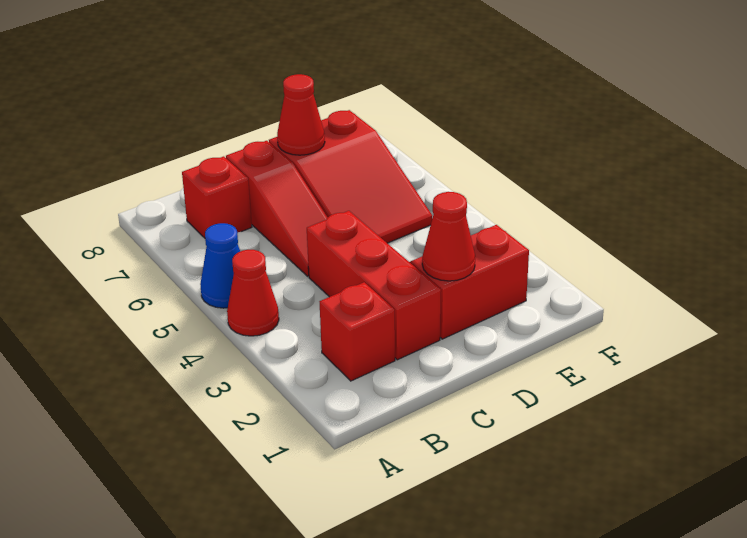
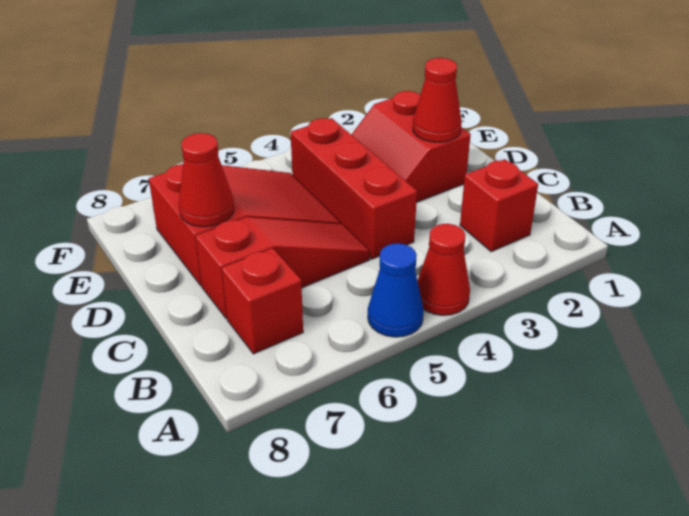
red 1x3 brick [307,211,441,360] -> red 1x3 brick turned to [291,118,417,259]

